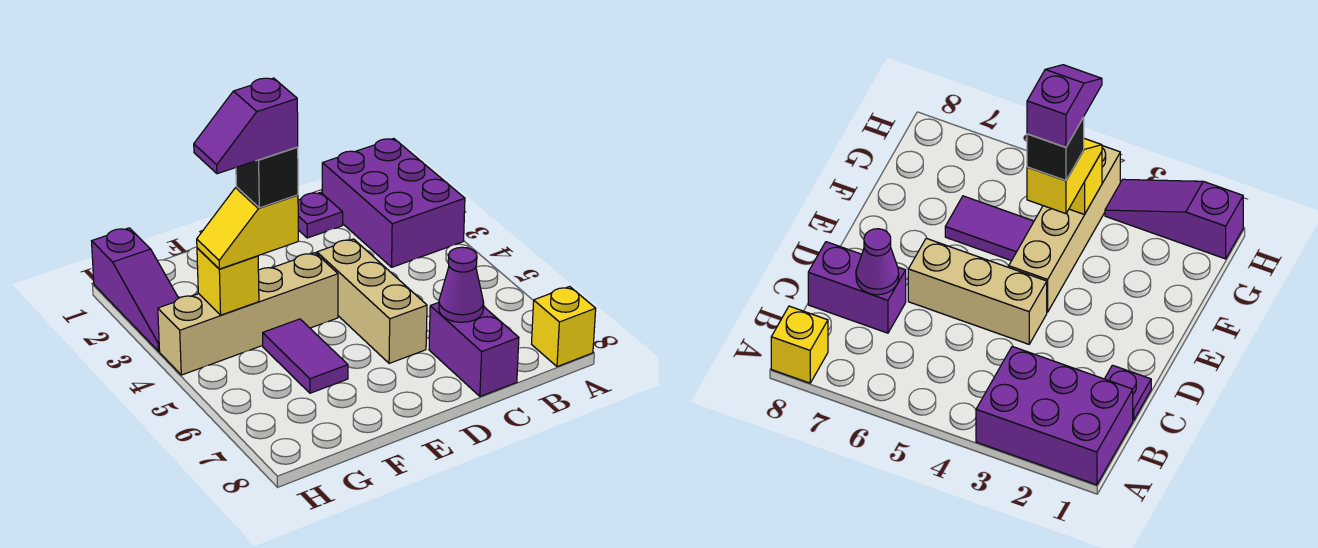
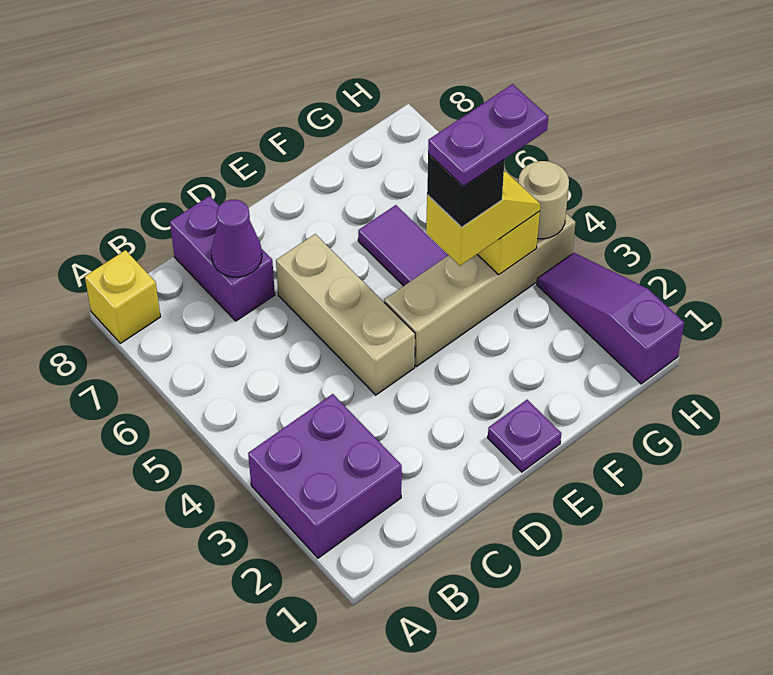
purple 2x3 brick [322,139,465,267] -> purple 2x2 brick [248,394,402,558]
purple 1x1 plate [298,192,343,238] -> purple 1x1 plate moved to [488,400,561,472]
purple 1x2 slope [194,78,298,174] -> purple 1x2 plate [428,84,548,186]
none -> tan 1x1 round brick [518,161,569,239]

